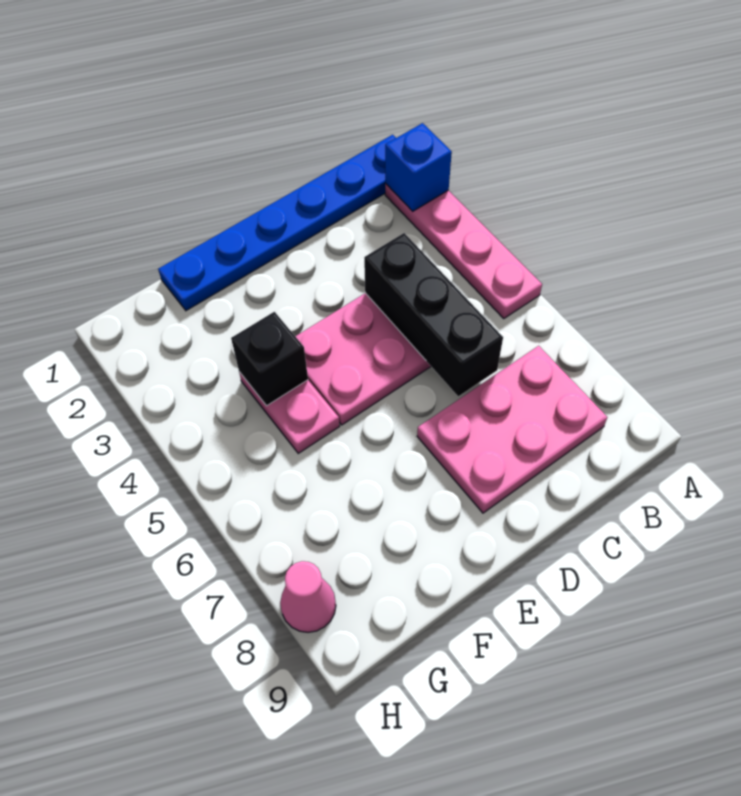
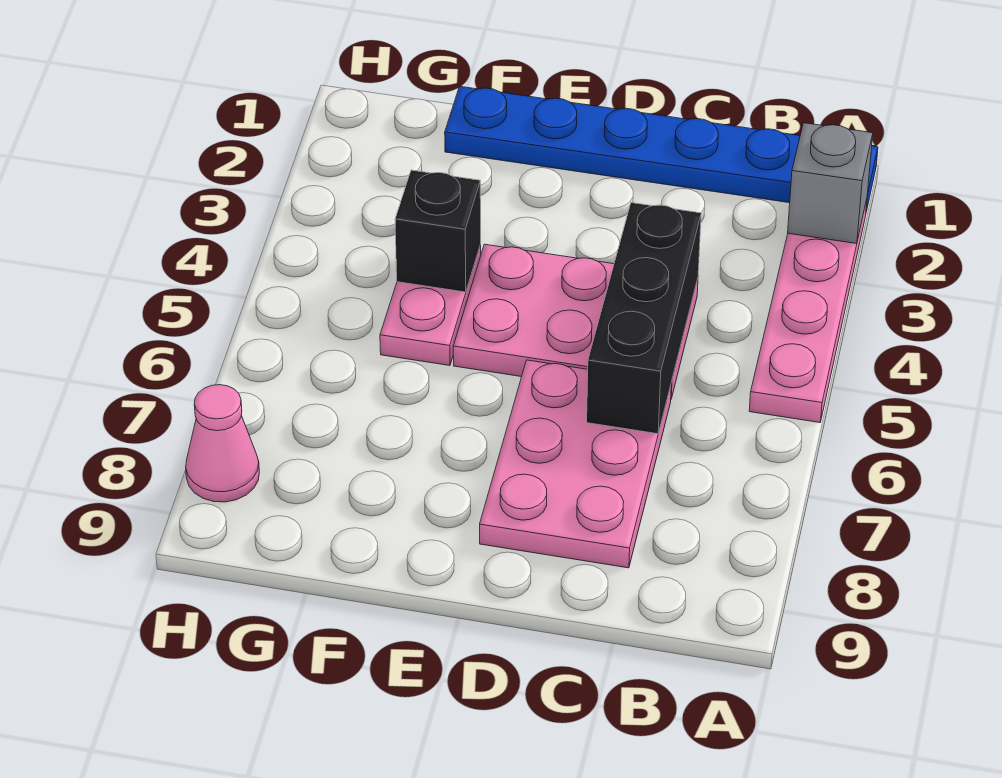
blue 1x1 brick [385,123,452,211] -> grey 1x1 brick [788,123,873,244]
pink 2x3 plate [417,346,607,513] -> pink 2x3 plate turned to [480,360,671,568]

